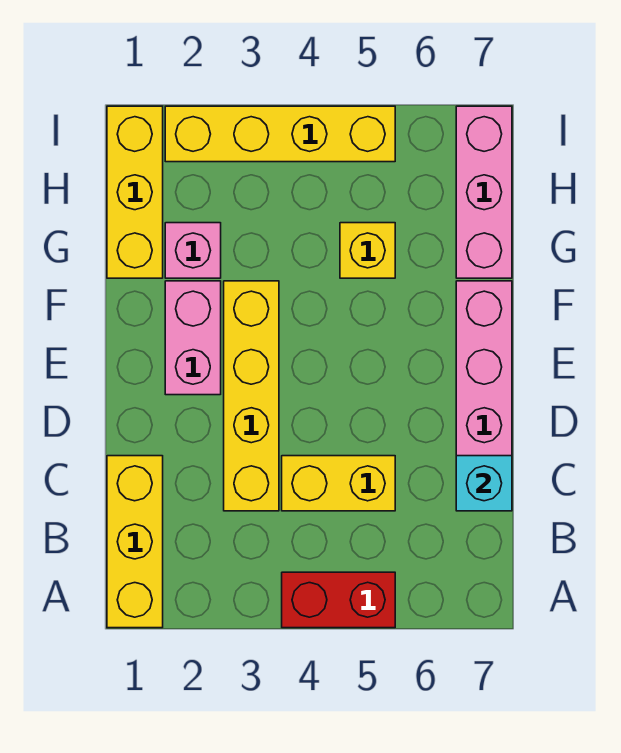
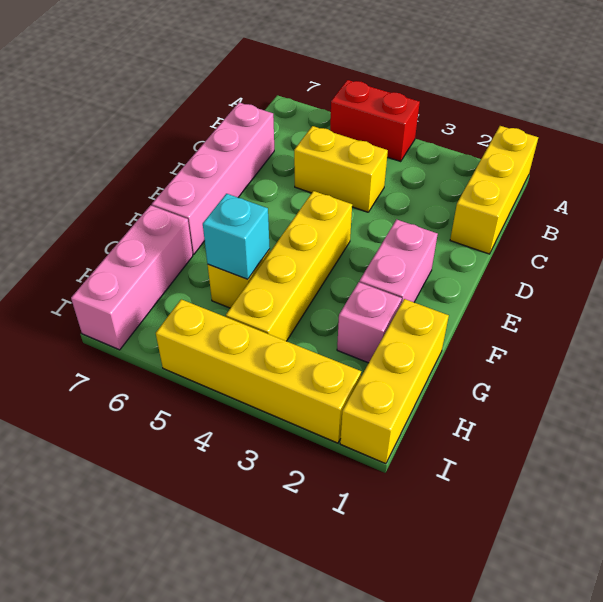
yellow 1x4 brick [224,281,279,511] -> yellow 1x4 brick moved to [226,191,352,341]
cyan 1x1 brick [456,456,512,511] -> cyan 1x1 brick moved to [203,194,270,279]

